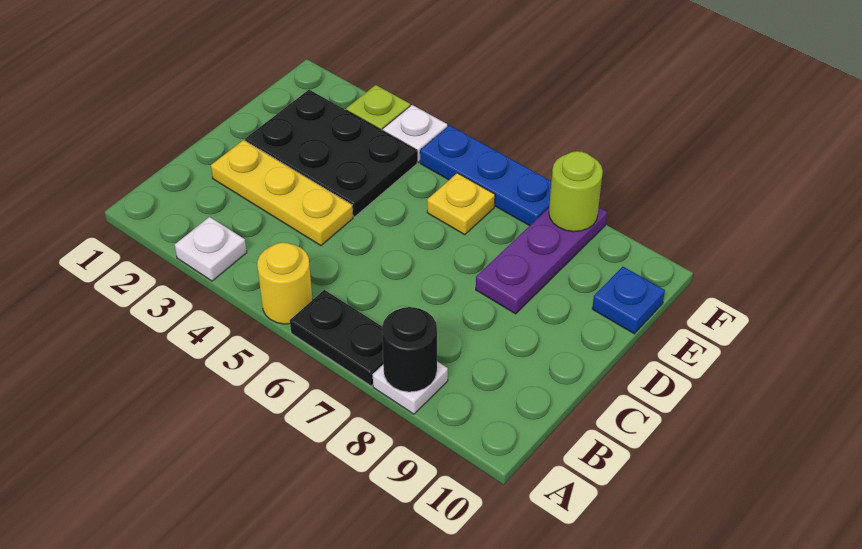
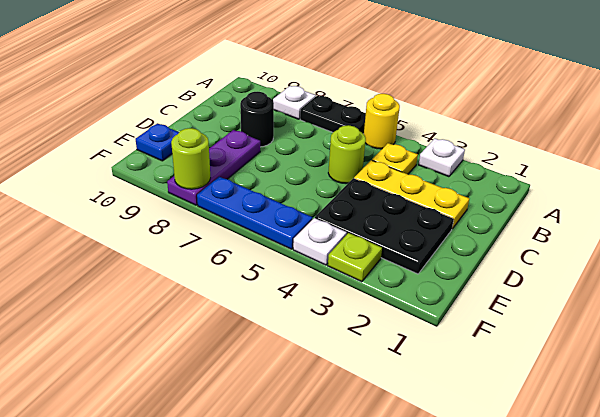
black 1x1 round brick [382,307,437,392] -> black 1x1 round brick moved to [240,92,274,147]
none -> lime 1x1 round brick [328,125,366,184]
yellow 1x1 plate [427,173,495,235] -> yellow 1x1 plate moved to [372,143,418,174]

